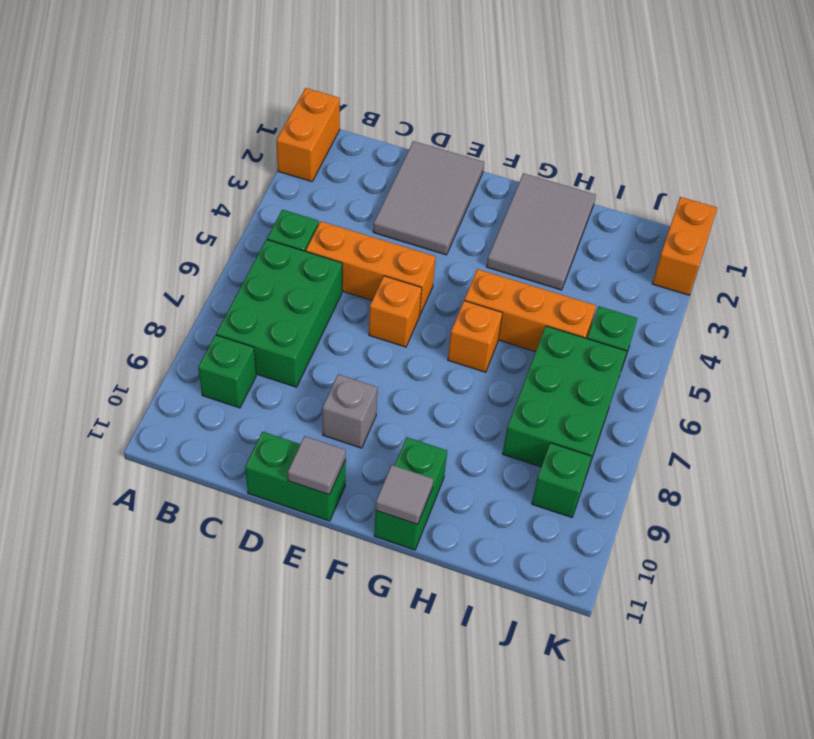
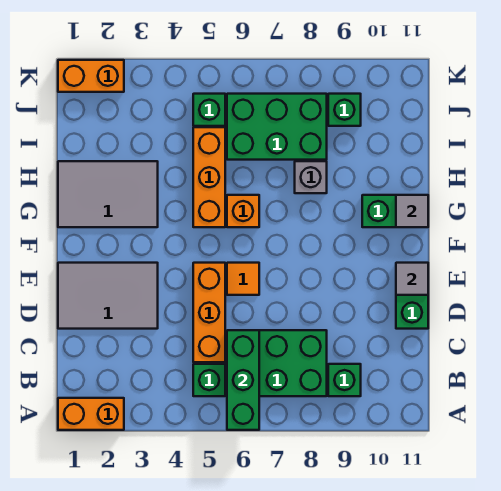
none -> green 1x3 brick [227,330,259,430]
orange 1x1 brick [369,276,422,347] -> orange 1x1 tile [227,263,259,295]
grey 1x1 brick [322,374,377,448] -> grey 1x1 brick moved to [295,161,327,193]

